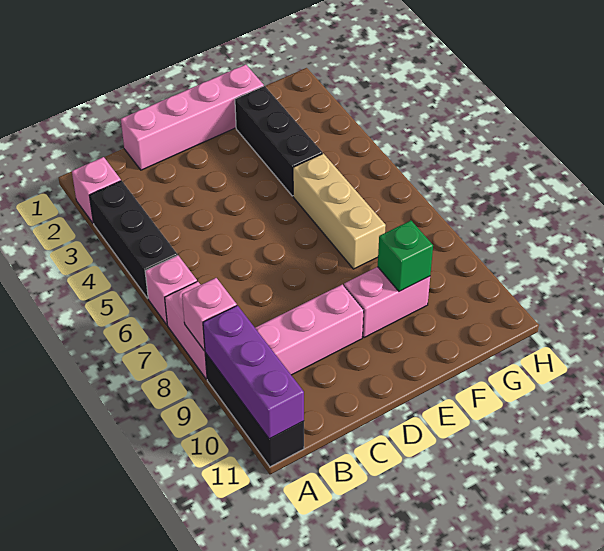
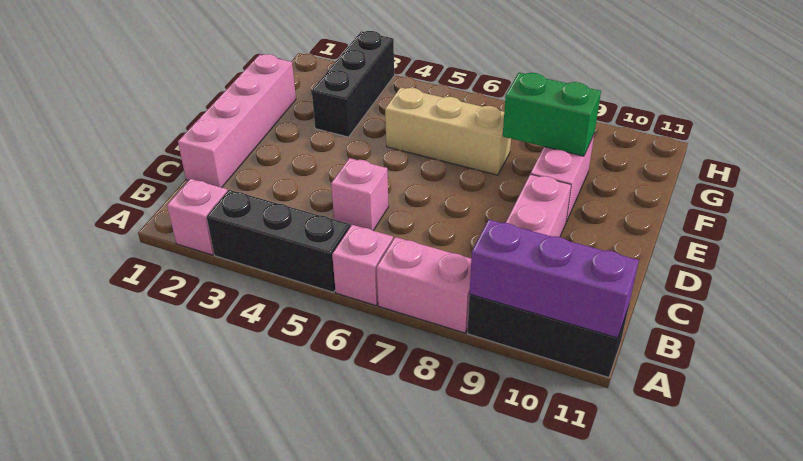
pink 1x1 brick [182,278,237,351] -> pink 1x1 brick moved to [331,158,389,230]
black 1x3 brick [235,86,322,196] -> black 1x3 brick turned to [312,31,394,137]
green 1x1 brick [378,220,433,291] -> green 1x2 brick [503,73,601,156]

